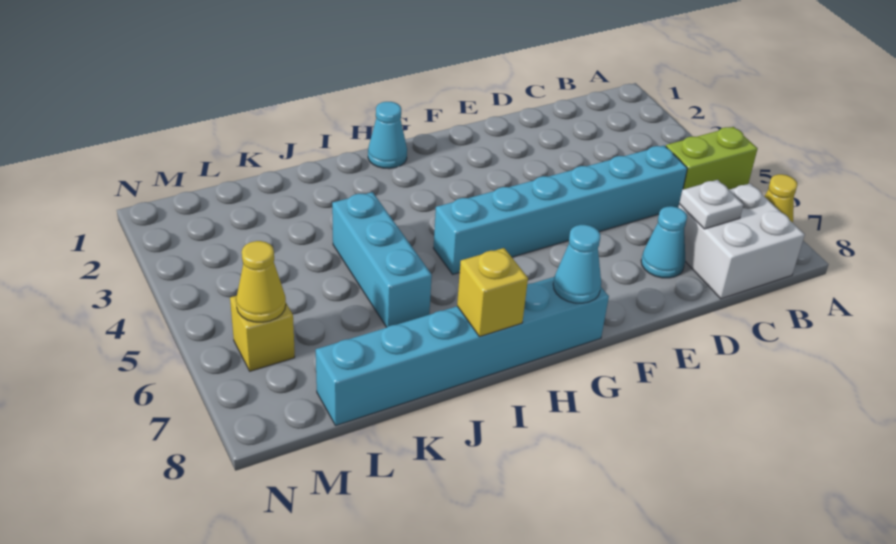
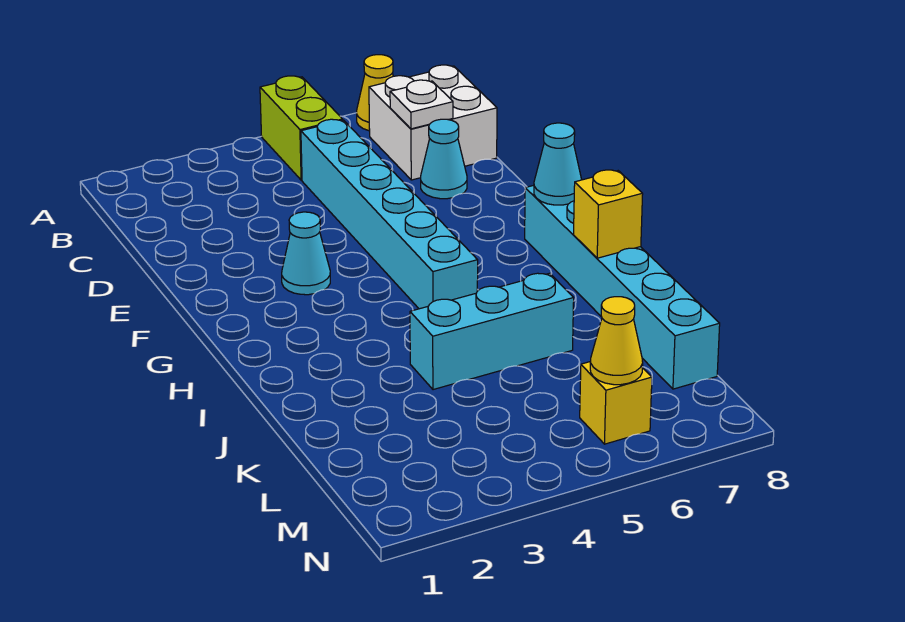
cyan 1x1 cone [368,102,407,169] -> cyan 1x1 cone moved to [282,212,330,295]

